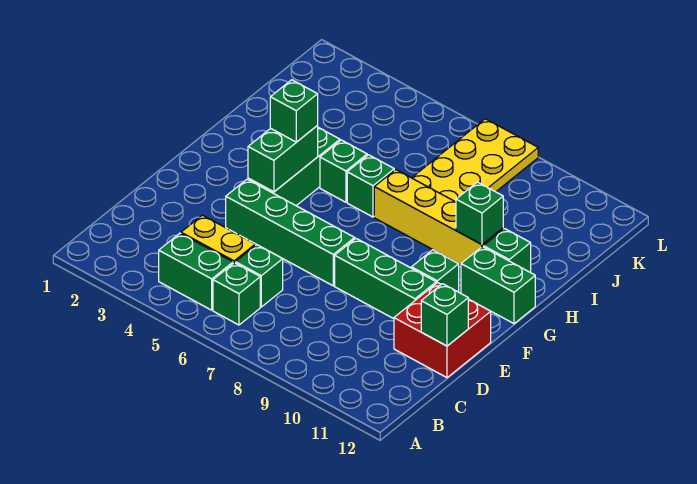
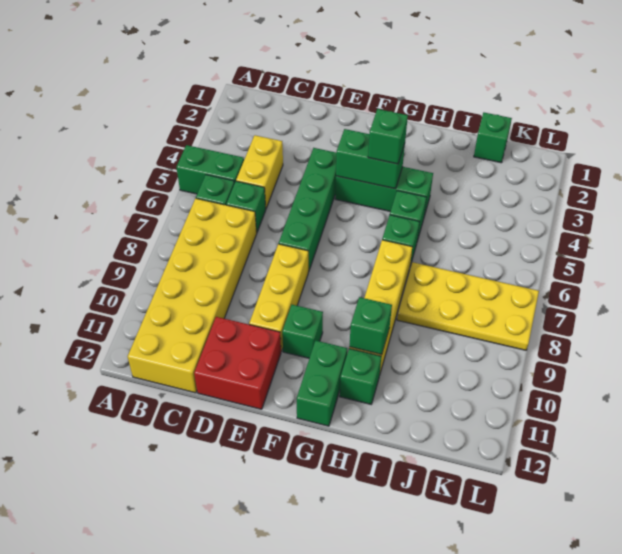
green 1x2 brick [159,233,233,310] -> green 1x2 brick turned to [176,145,244,194]
none -> yellow 2x6 brick [128,198,257,393]
green 1x1 brick [421,284,468,346] -> green 1x1 brick moved to [474,113,512,163]
green 1x3 brick [335,239,436,319] -> yellow 1x3 brick [249,244,308,351]

